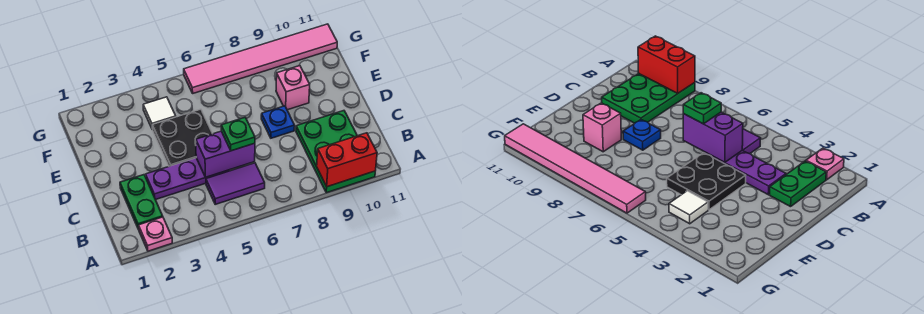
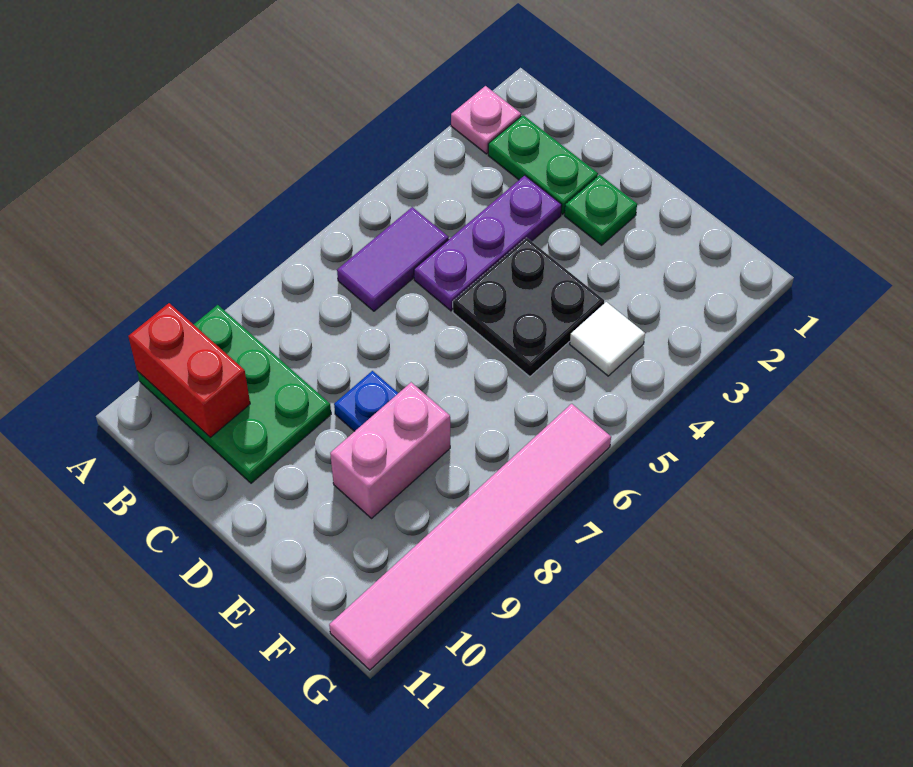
red 1x2 brick [317,133,377,187] -> red 1x2 brick turned to [128,303,250,437]
purple 1x2 brick [196,131,255,177] -> none
green 1x1 plate [221,118,255,151] -> green 1x1 plate moved to [564,175,637,245]
pink 1x1 brick [276,66,310,110] -> pink 1x2 brick [330,382,450,518]

